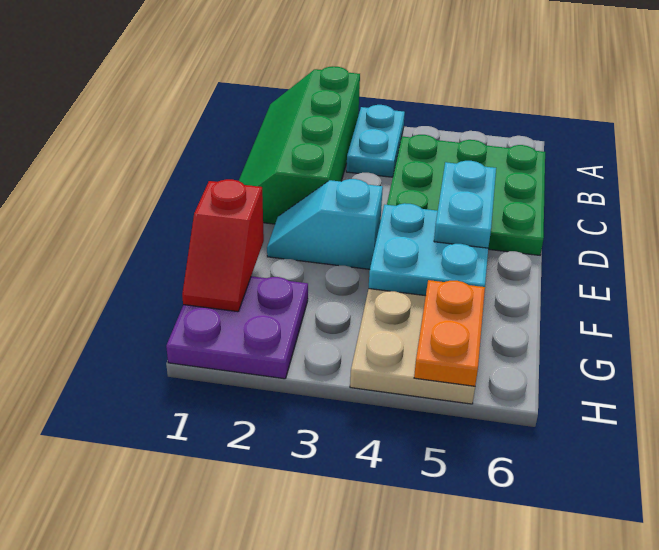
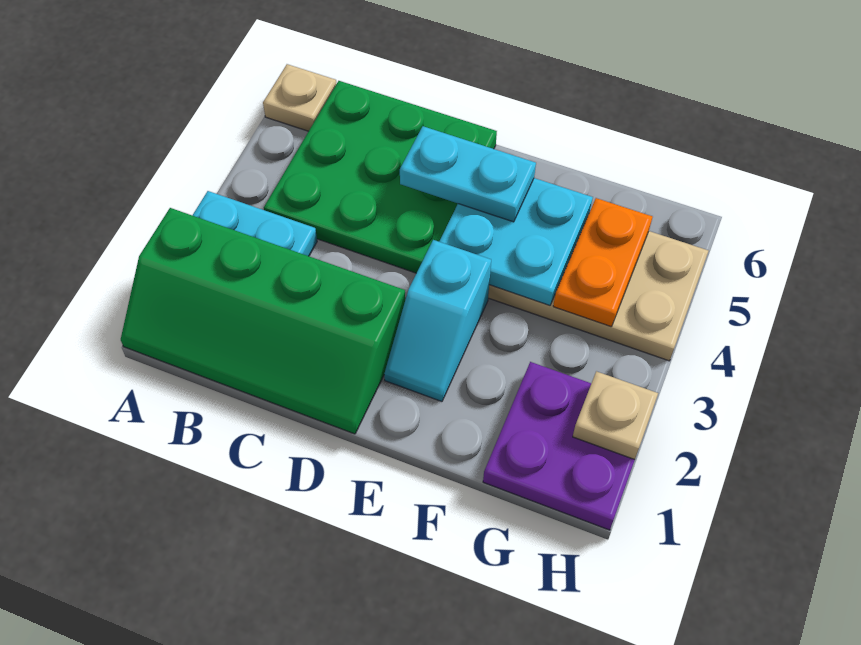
none -> tan 1x1 plate [263,64,336,131]
red 1x2 slope [182,179,264,312] -> none
orange 1x2 plate [414,280,485,386] -> orange 1x2 plate turned to [553,198,652,327]
none -> tan 1x1 plate [573,371,658,460]

